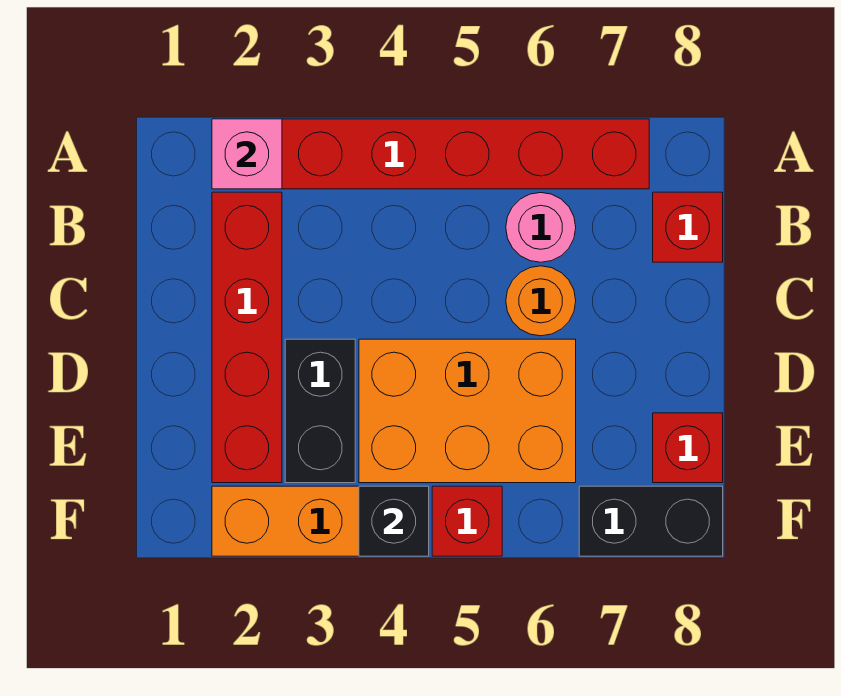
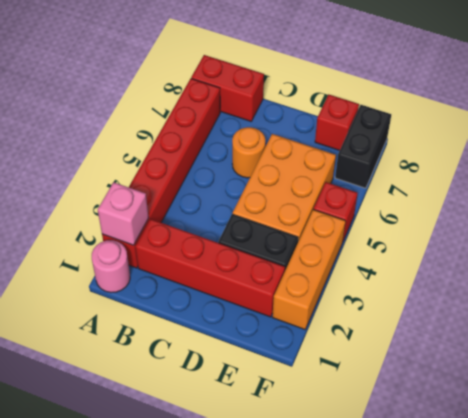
pink 1x1 round brick [506,193,576,262] -> pink 1x1 round brick moved to [92,240,130,293]
red 1x1 brick [653,192,723,262] -> red 1x2 brick [191,55,264,121]
black 1x1 brick [359,486,429,556] -> none

